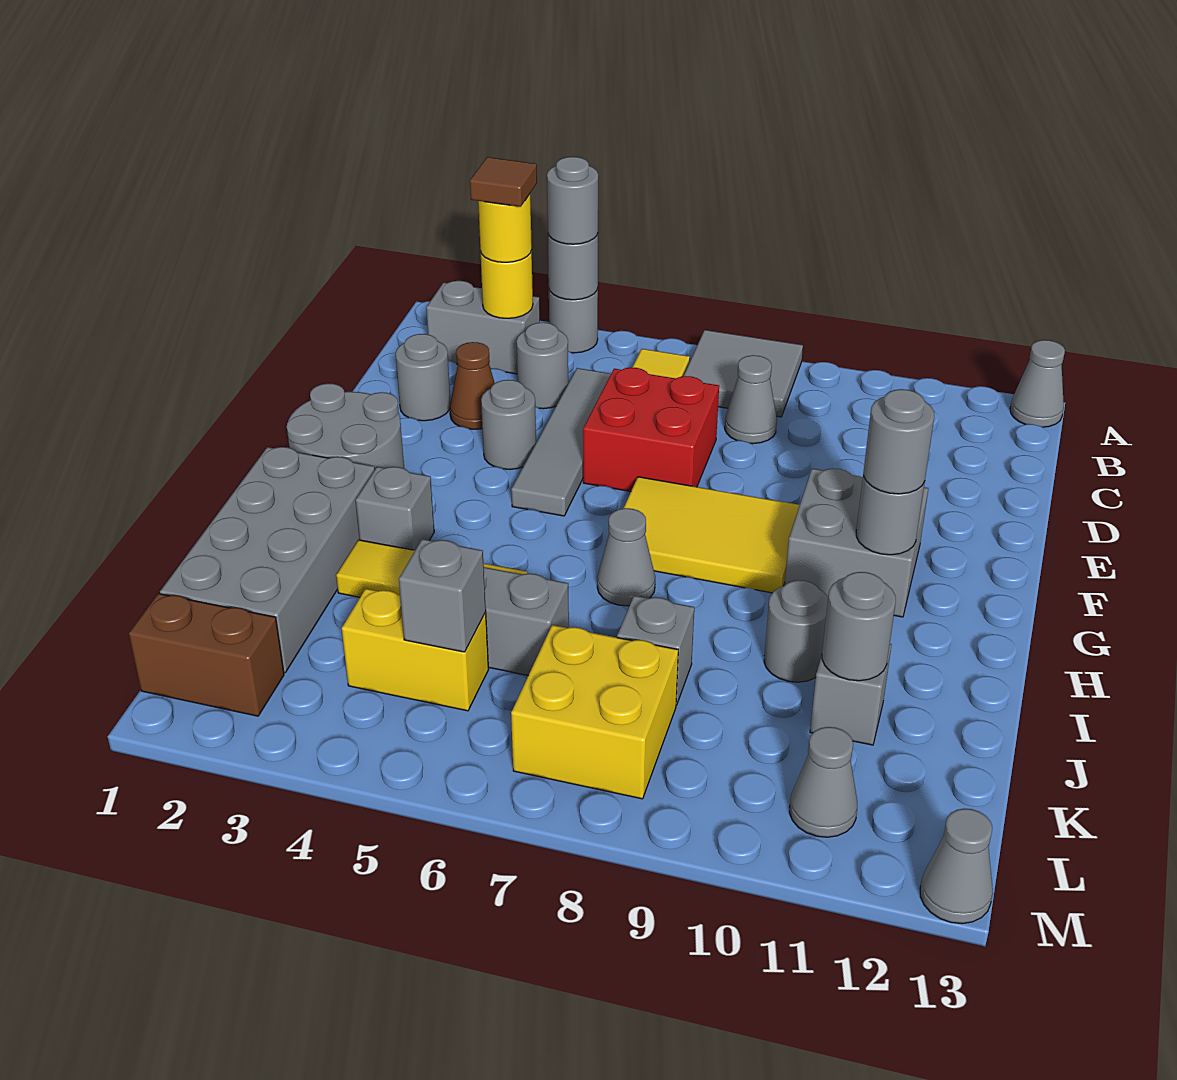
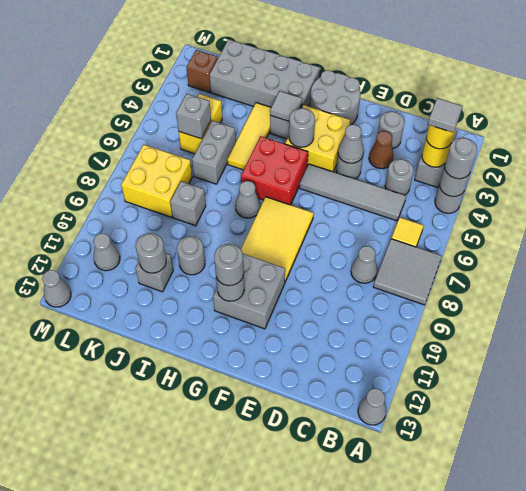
brown 1x1 tile [470,157,537,207] -> grey 1x1 tile [428,98,463,132]
red 2x2 brick [583,367,719,492] -> red 2x2 brick moved to [241,136,308,205]
none -> grey 1x1 cone [338,125,364,163]
none -> yellow 2x2 brick [285,105,350,172]
none -> grey 1x1 round brick [289,108,315,147]
none -> grey 1x1 tile [270,91,302,121]
brown 1x2 brick [129,594,284,716] -> brown 1x1 brick [187,50,218,92]

